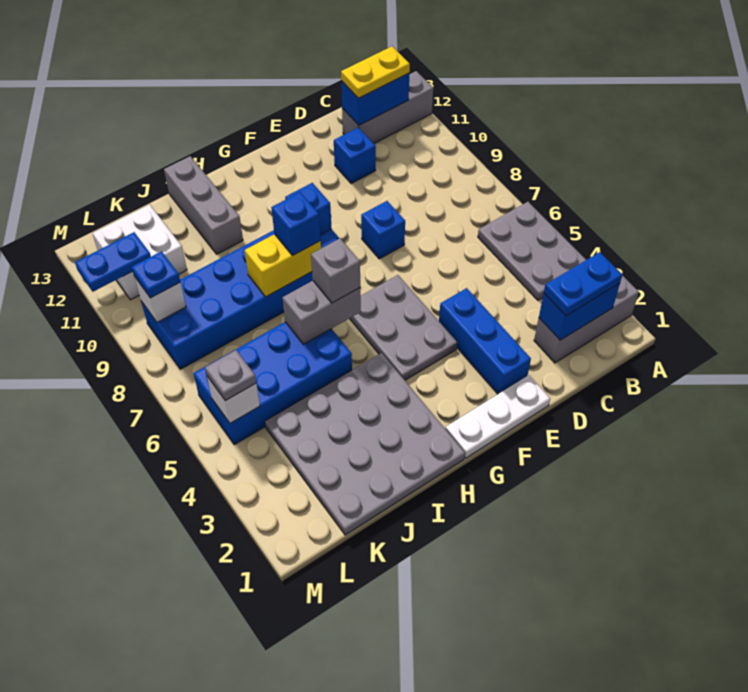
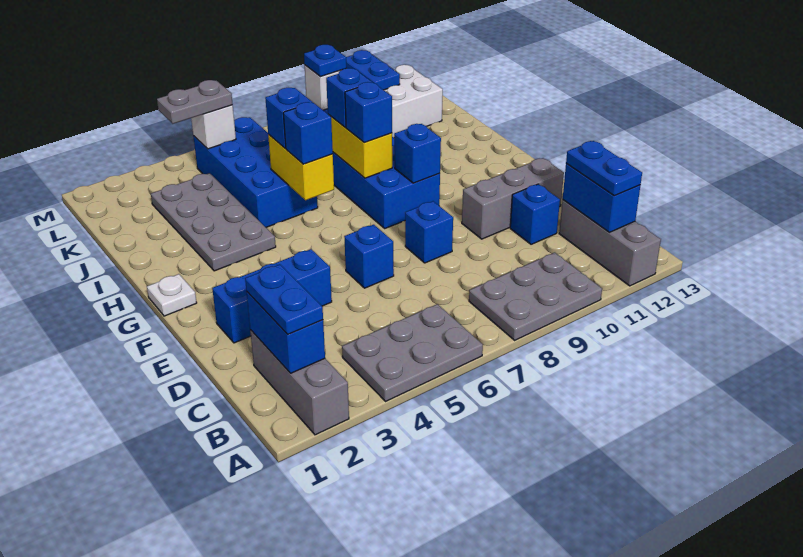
yellow 1x2 plate [341,46,410,98] -> blue 1x2 plate [566,141,642,196]
white 1x3 plate [445,375,550,458] -> white 1x1 plate [147,274,197,316]
none -> blue 1x1 brick [344,225,394,288]
grey 2x3 plate [349,275,457,380] -> grey 2x3 plate moved to [469,253,602,340]
grey 4x4 plate [265,353,465,535] -> grey 2x4 plate [151,173,276,271]
grey 1x2 brick [283,281,361,344] -> yellow 1x2 brick [268,134,334,200]
grey 1x1 brick [311,238,360,303] -> blue 1x1 brick [283,102,333,164]
none -> blue 1x1 brick [265,88,312,148]
none -> blue 1x1 brick [326,68,372,127]
grey 1x3 brick [164,156,243,254] -> grey 1x3 brick moved to [462,158,564,239]
grey 1x1 plate [205,350,256,401] -> grey 1x2 plate [157,80,233,124]

